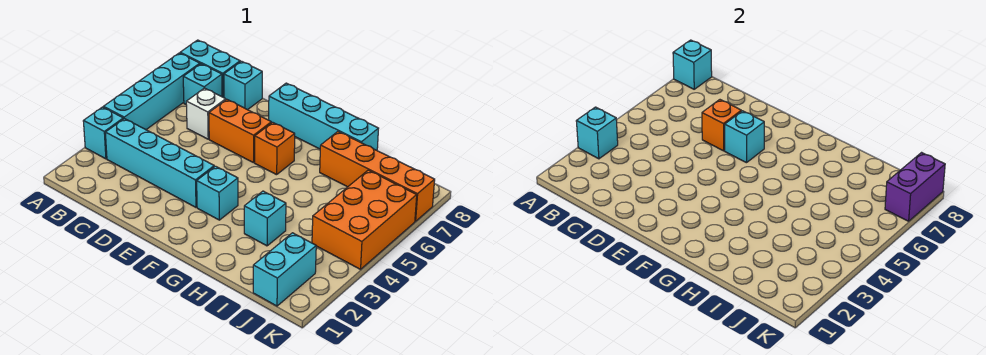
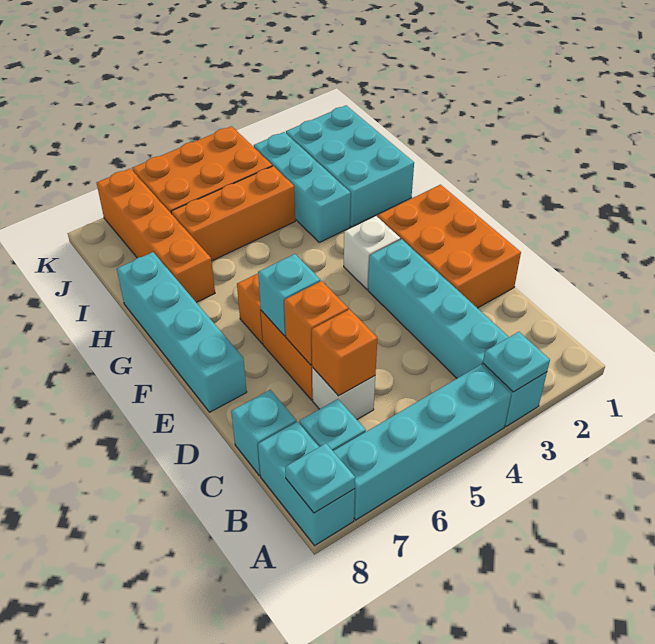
cyan 1x1 brick [576,107,618,159] -> cyan 1x1 plate [483,332,550,392]
cyan 1x1 brick [673,40,712,89] -> cyan 1x1 plate [285,444,355,513]
none -> orange 1x1 brick [312,309,377,396]
none -> orange 2x3 brick [378,185,521,308]
cyan 1x1 brick [197,166,238,220] -> white 1x1 brick [344,216,400,289]
cyan 1x1 brick [244,191,286,246] -> cyan 1x3 brick [254,132,351,242]
none -> orange 1x3 brick [171,166,295,261]
cyan 1x2 brick [253,233,316,306] -> cyan 2x3 brick [286,106,414,227]
purple 1x2 brick [885,153,945,221] -> none

